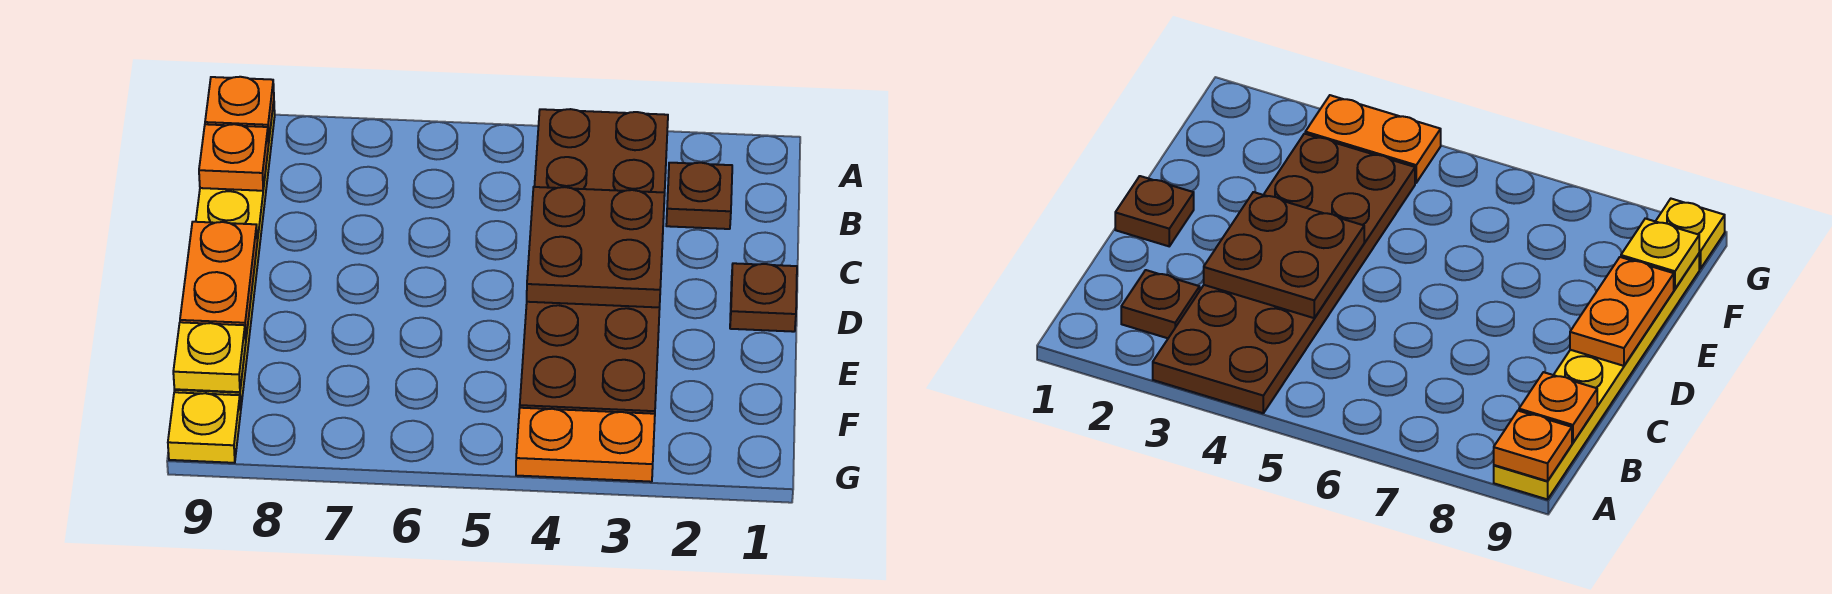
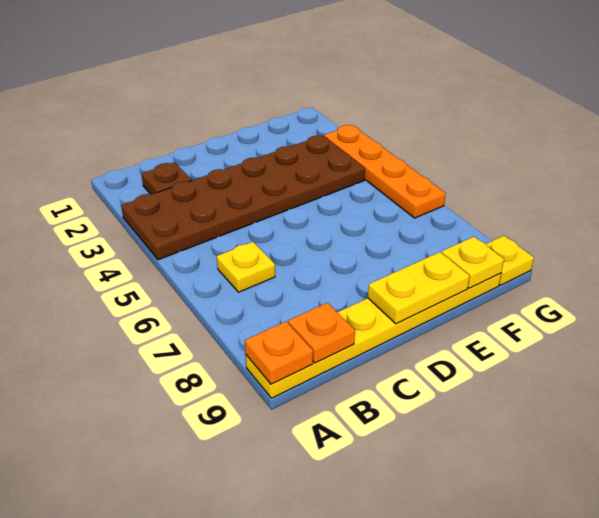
none -> yellow 1x1 plate [217,242,275,292]
brown 2x2 plate [527,187,665,308] -> none
brown 1x1 plate [730,263,797,332] -> none
orange 1x2 plate [180,222,257,338] -> yellow 1x2 plate [368,252,470,324]
orange 1x2 plate [516,408,655,482] -> orange 1x4 plate [324,125,446,218]

